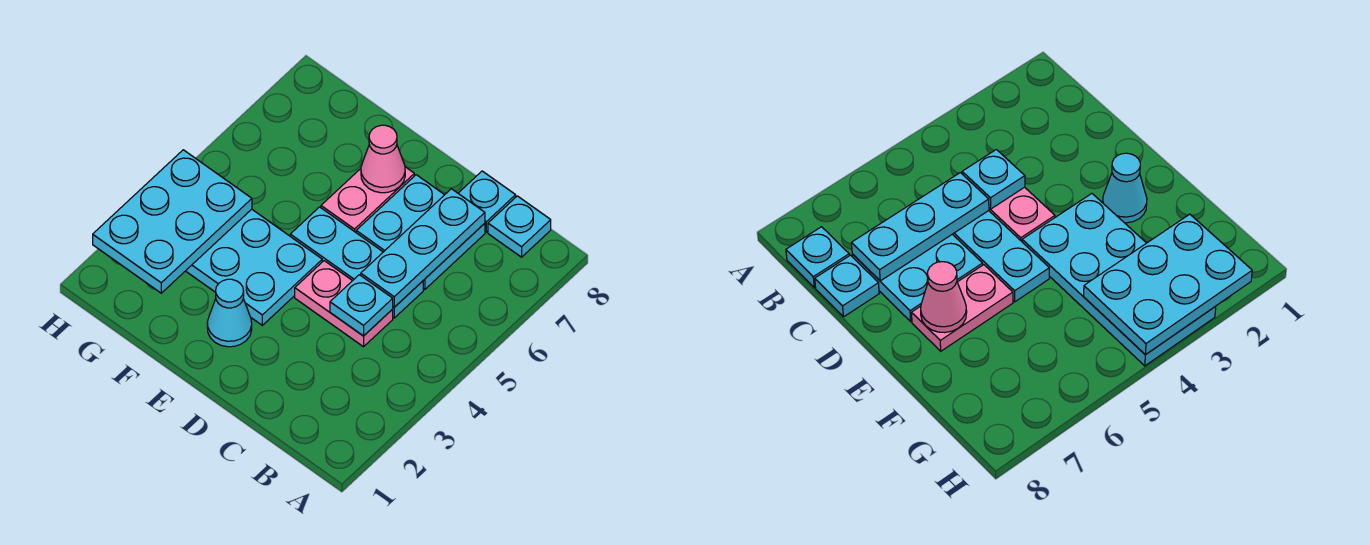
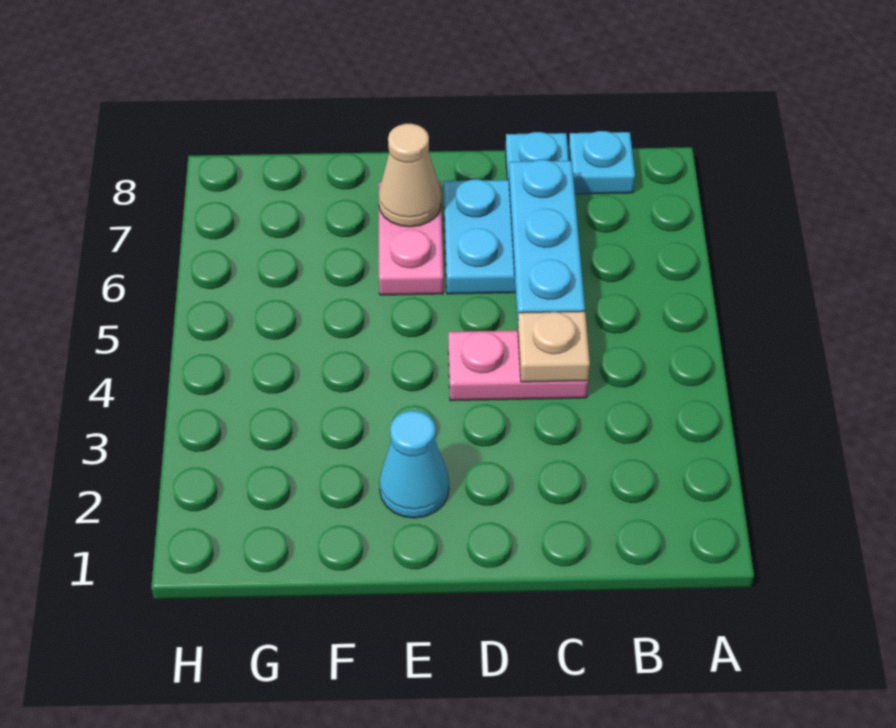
cyan 1x1 plate [330,275,393,336] -> tan 1x1 plate [518,311,590,382]
cyan 1x3 plate [290,207,423,318] -> none
cyan 2x4 plate [186,209,322,325] -> none
pink 1x1 cone [361,125,405,193] -> tan 1x1 cone [378,124,441,227]
cyan 2x3 plate [93,150,252,293] -> none

